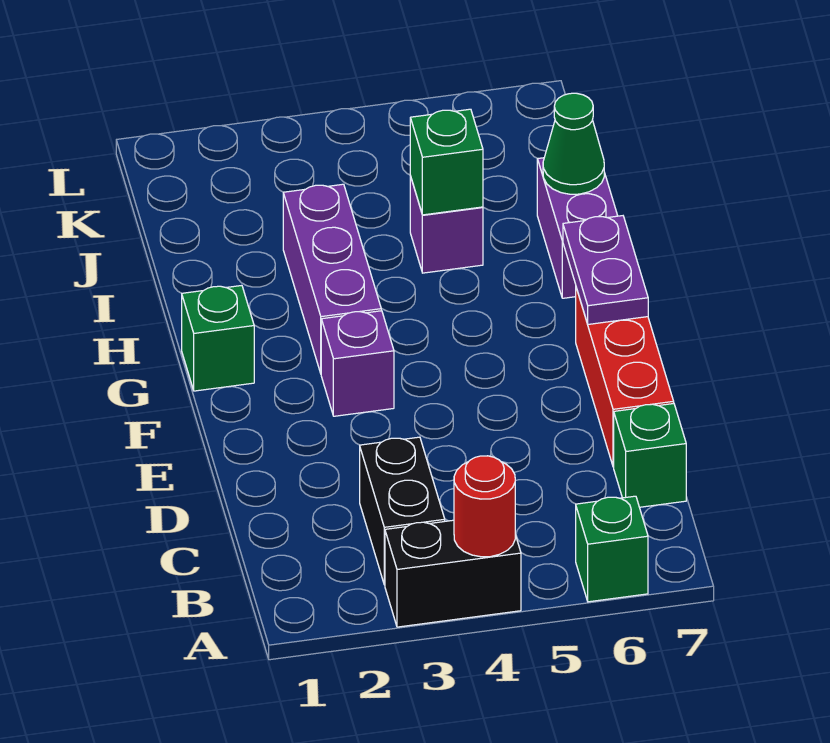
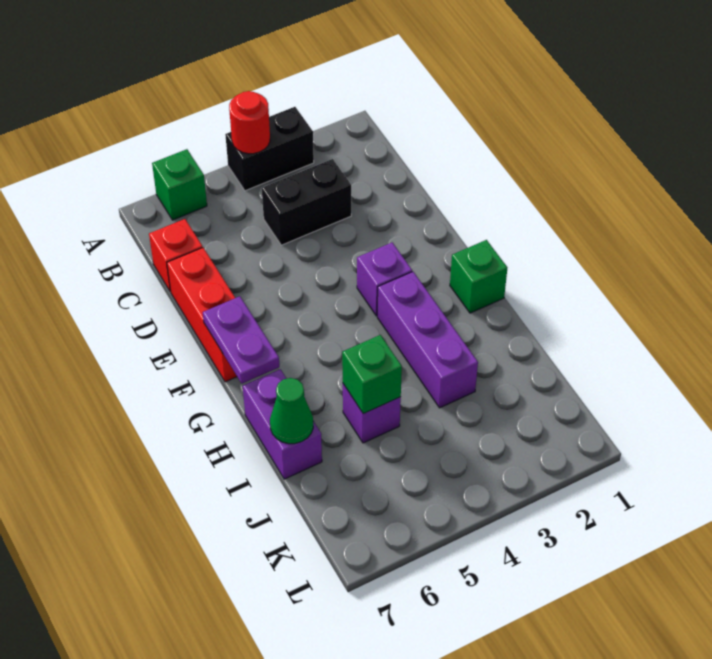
black 1x2 brick [360,437,445,585] -> black 1x2 brick turned to [262,159,351,245]
green 1x1 brick [614,404,686,507] -> red 1x1 brick [149,219,203,292]

